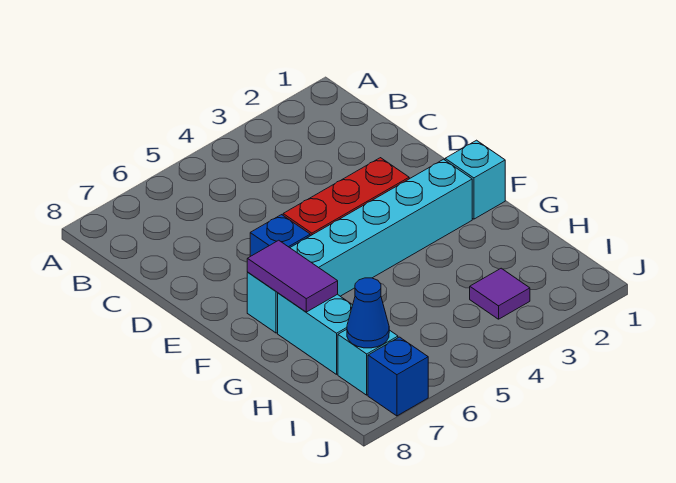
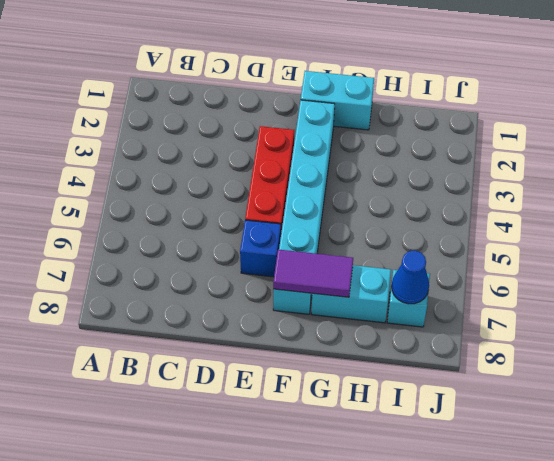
cyan 1x1 brick [445,140,505,219] -> cyan 1x2 brick [301,71,374,130]
purple 1x1 tile [470,268,530,319] -> none
blue 1x1 brick [368,337,428,416] -> none

